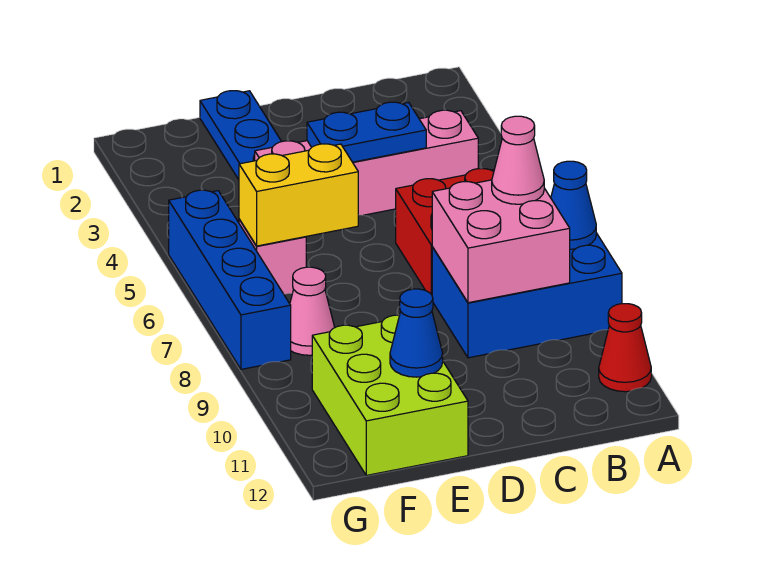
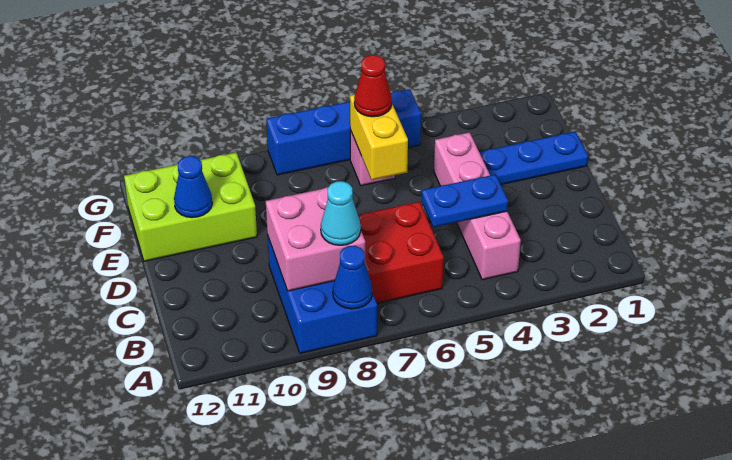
red 1x1 cone [599,304,651,392] -> red 1x1 cone moved to [354,55,392,117]
pink 1x1 cone [492,116,544,204] -> cyan 1x1 cone [321,181,361,245]
blue 1x2 plate [307,102,426,162] -> blue 1x2 plate turned to [422,174,508,227]
pink 1x1 cone [290,267,335,355] -> none

